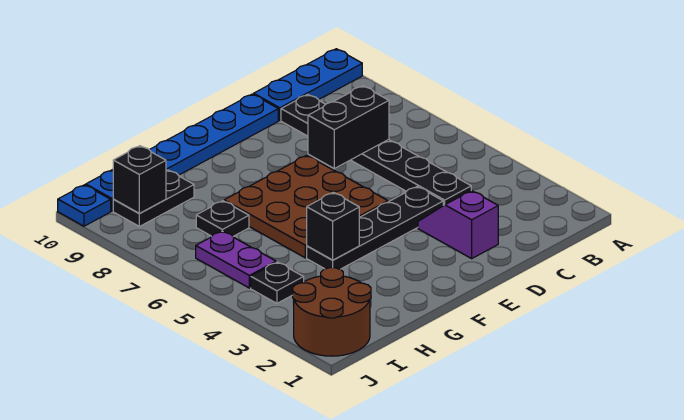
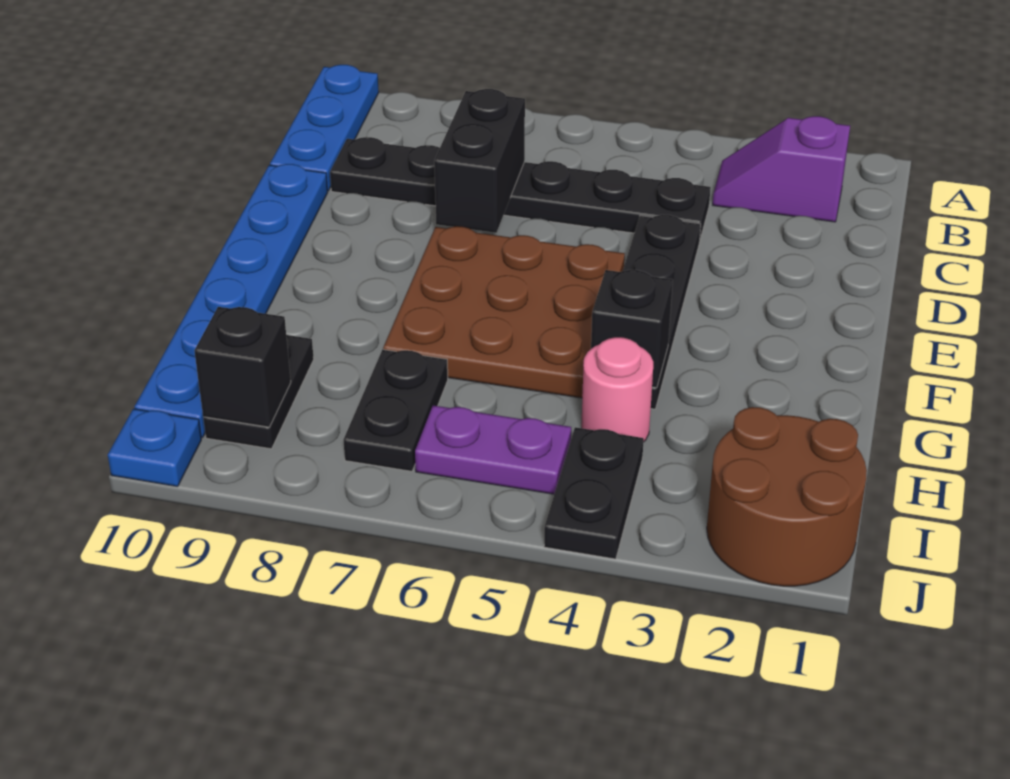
purple 1x2 slope [418,191,498,258] -> purple 1x2 slope moved to [713,116,850,222]
none -> pink 1x1 round brick [581,337,653,442]
black 1x1 plate [196,201,249,236] -> black 1x2 plate [343,350,448,471]
black 1x1 plate [251,262,304,303] -> black 1x2 plate [544,427,644,559]

